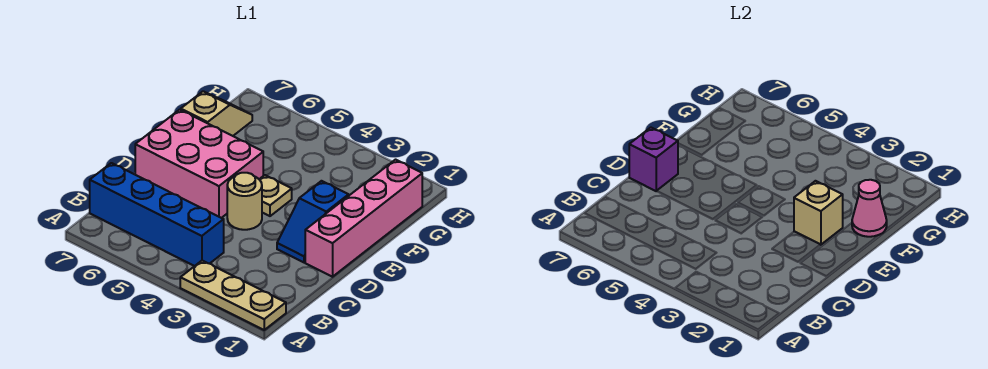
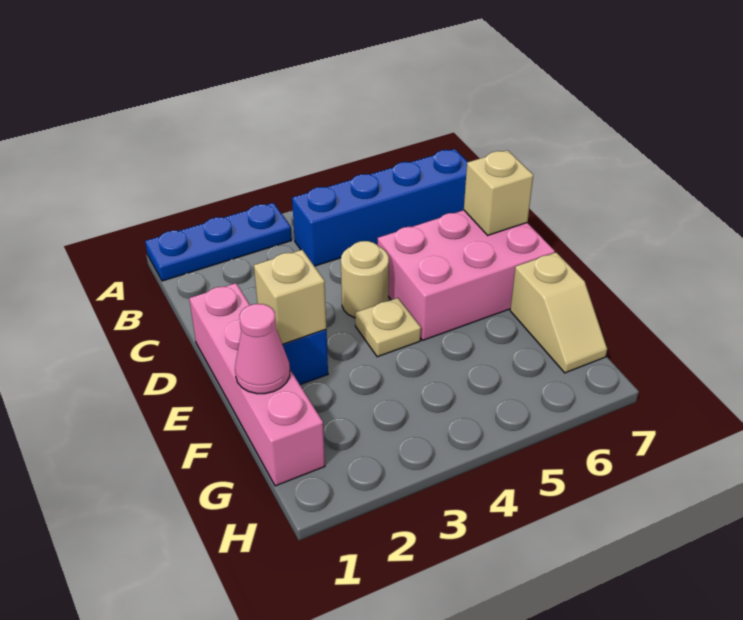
tan 1x3 plate [180,261,286,330] -> blue 1x3 plate [145,203,292,281]
purple 1x1 brick [629,128,678,191] -> tan 1x1 brick [464,150,533,235]

